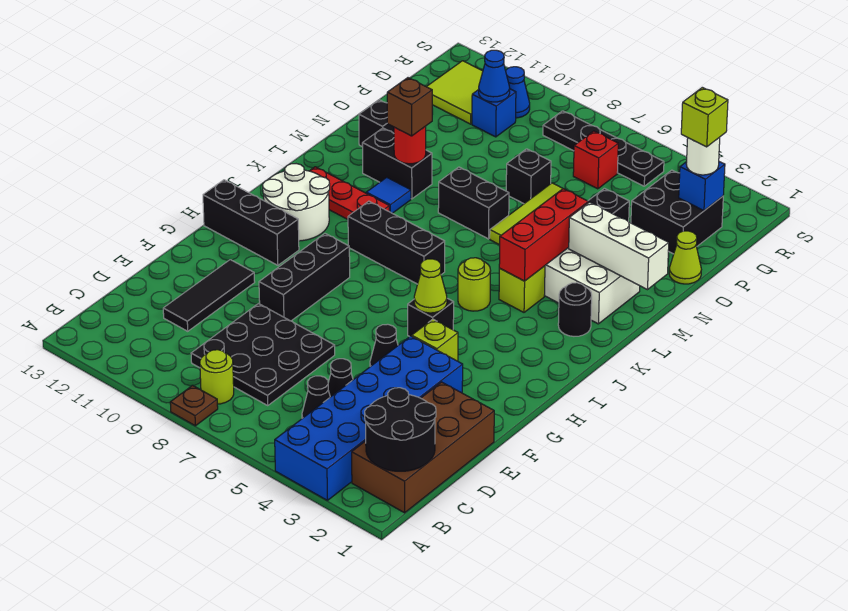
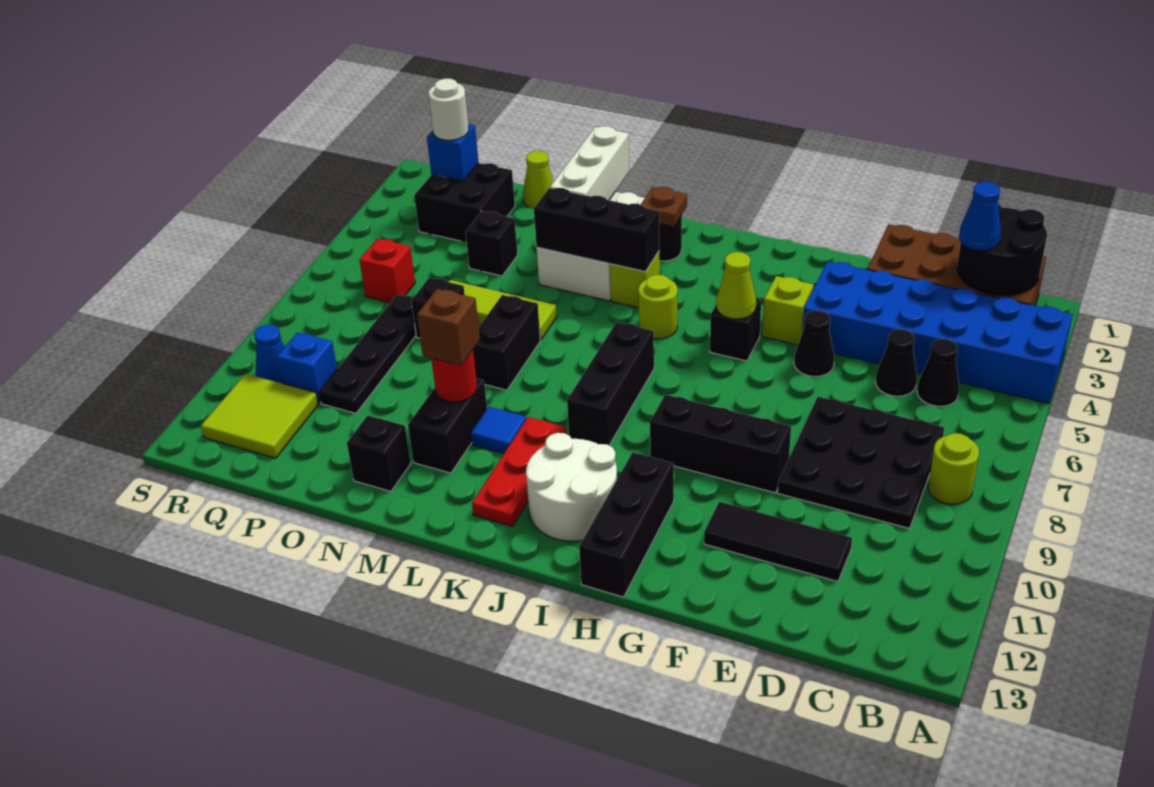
brown 1x1 plate [170,385,218,426] -> brown 1x1 plate moved to [641,187,687,227]
red 1x3 brick [499,189,588,281] -> black 1x3 brick [534,188,659,272]
lime 1x1 brick [681,87,728,147] -> none
blue 1x1 cone [479,50,510,102] -> blue 1x1 cone moved to [959,182,1001,250]
black 1x4 plate [543,111,664,186] -> black 1x4 plate moved to [319,294,416,413]

